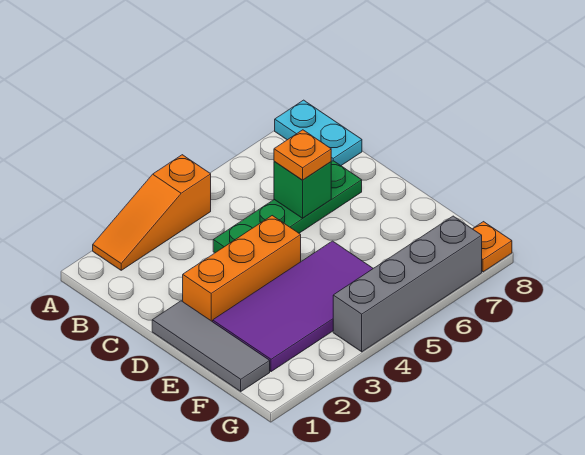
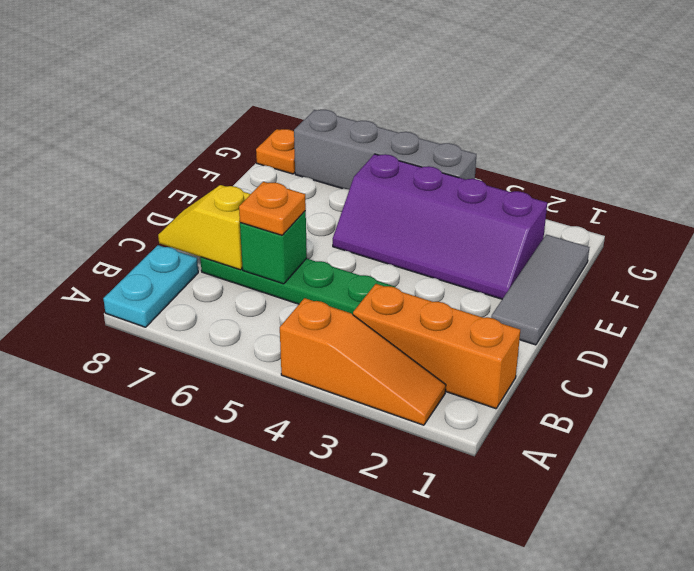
none -> yellow 1x2 slope [158,185,250,270]
orange 1x3 brick [183,216,301,322] -> orange 1x3 brick moved to [353,284,520,409]
purple 2x4 tile [213,241,373,372] -> purple 2x4 slope [333,154,547,299]

